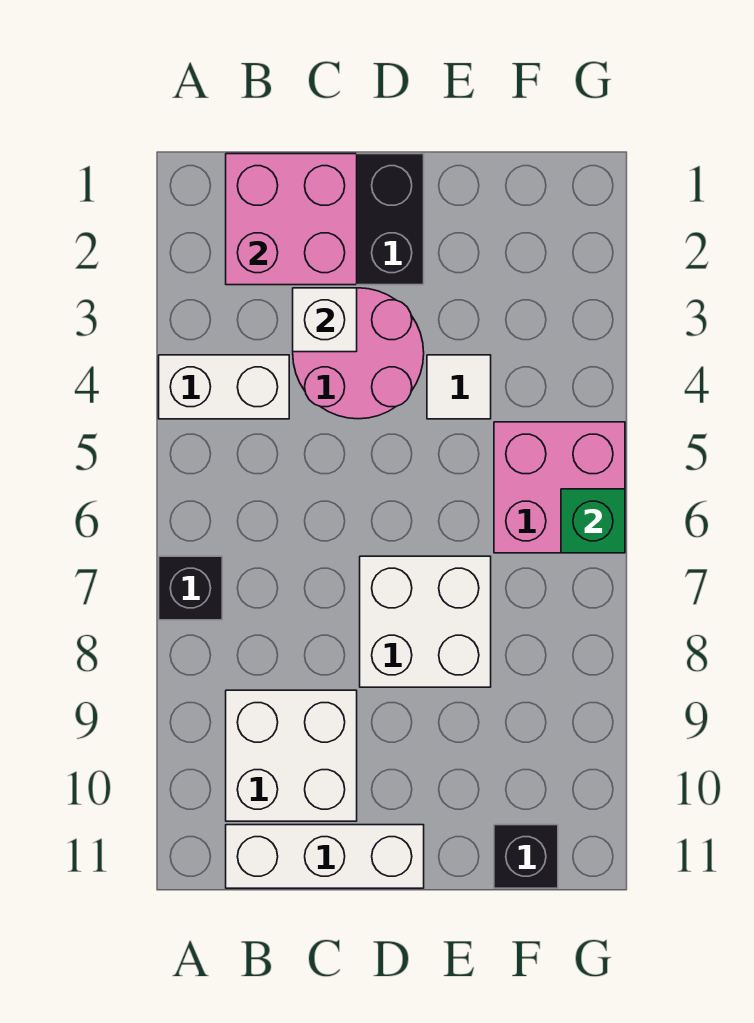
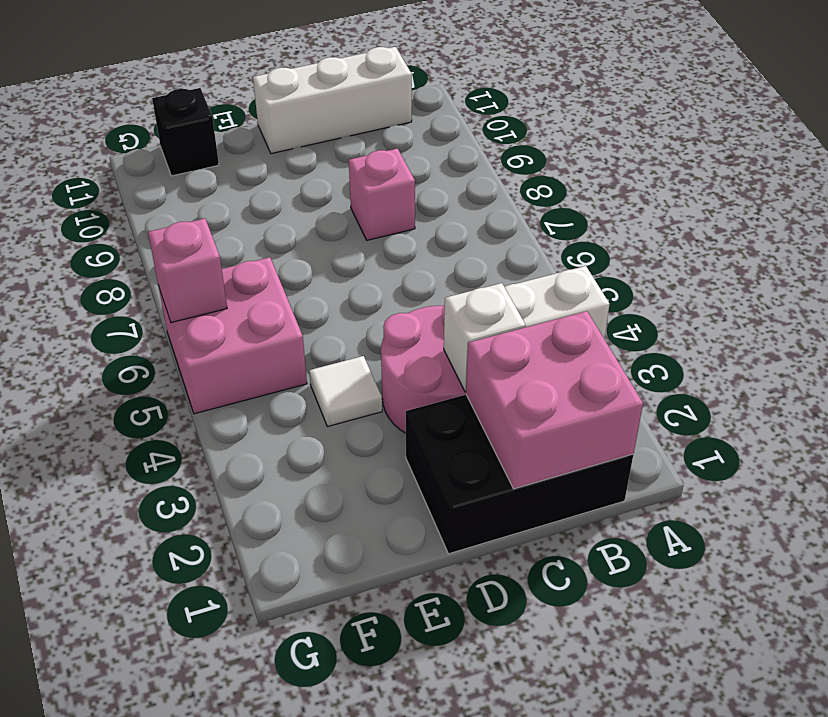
black 1x1 brick [159,556,222,620] -> none
white 2x2 brick [226,690,357,821] -> none
none -> pink 1x1 brick [349,149,415,240]
white 2x2 brick [360,556,491,687] -> none
green 1x1 brick [561,489,625,553] -> pink 1x1 brick [148,219,227,322]

